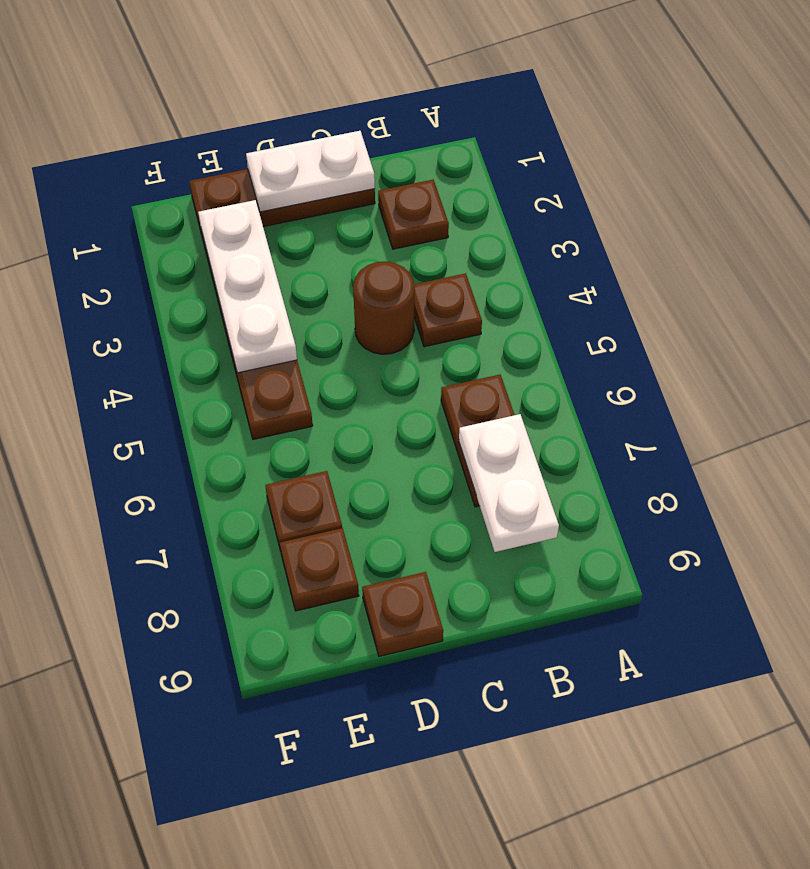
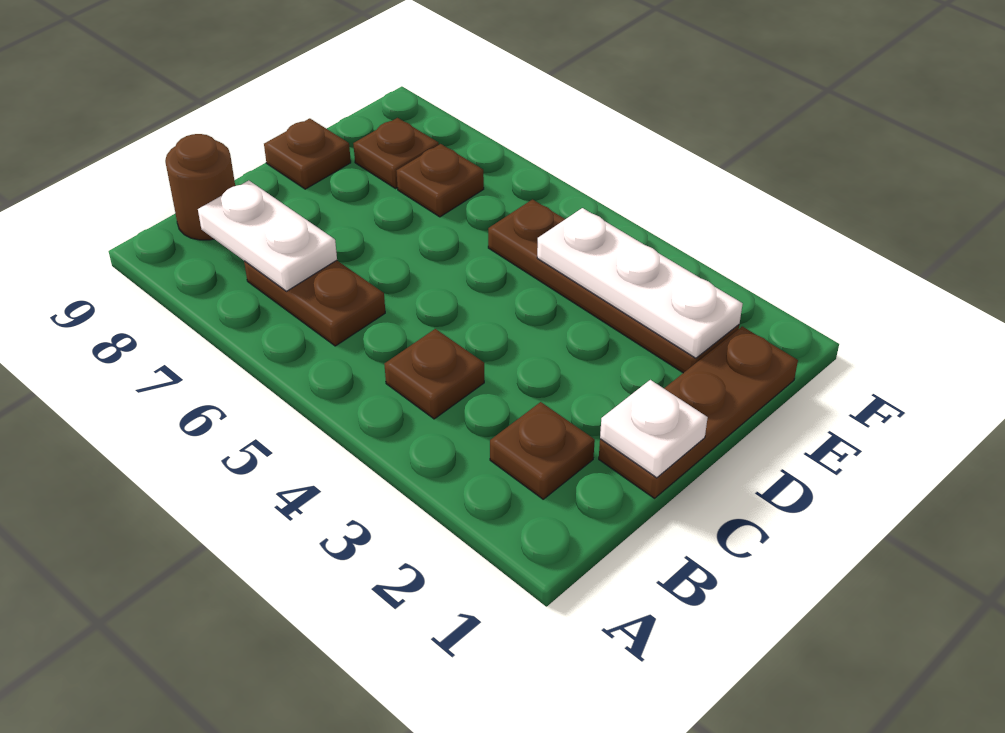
white 1x2 plate [246,131,375,212] -> white 1x1 plate [600,380,708,478]
brown 1x1 round brick [353,261,415,354] -> brown 1x1 round brick moved to [165,134,235,240]

